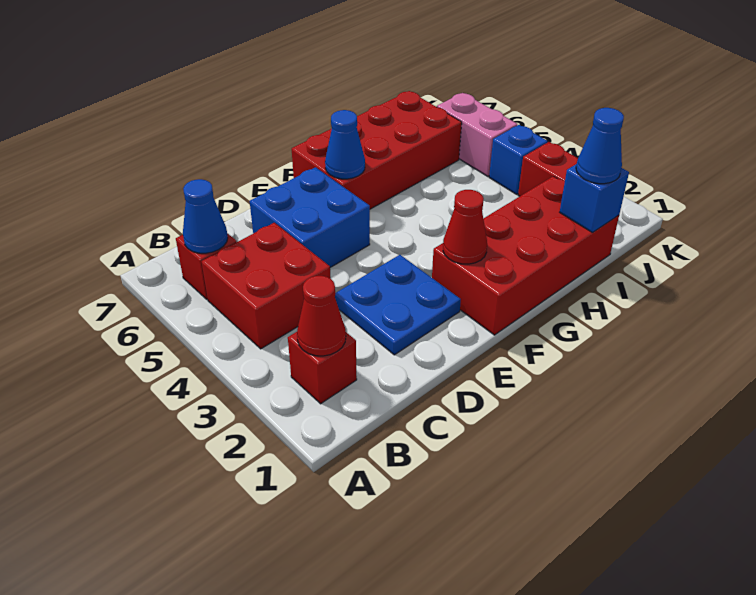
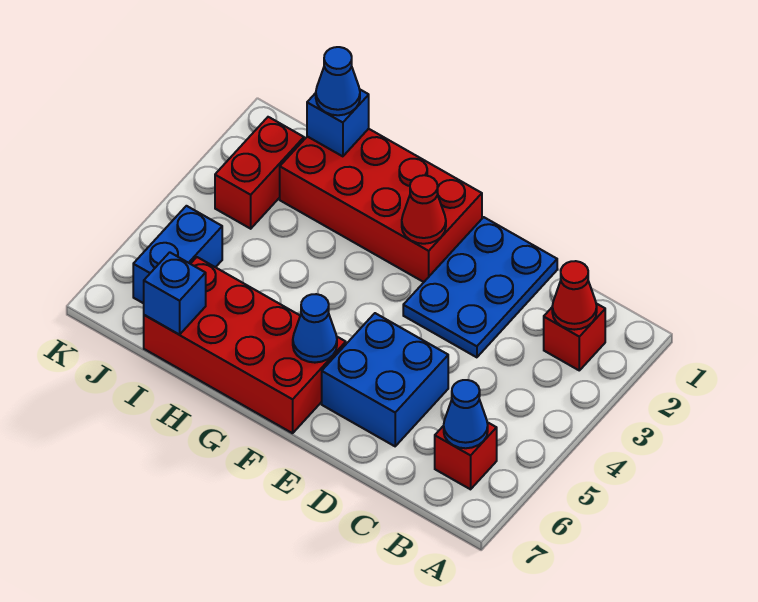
red 2x2 brick [201,223,331,349] -> none
blue 2x2 plate [335,255,461,355] -> blue 2x3 plate [403,217,557,357]
blue 1x1 brick [489,125,547,194] -> blue 1x1 brick moved to [144,252,206,335]
pink 1x2 brick [437,93,517,176] -> blue 1x2 brick [133,206,222,303]

